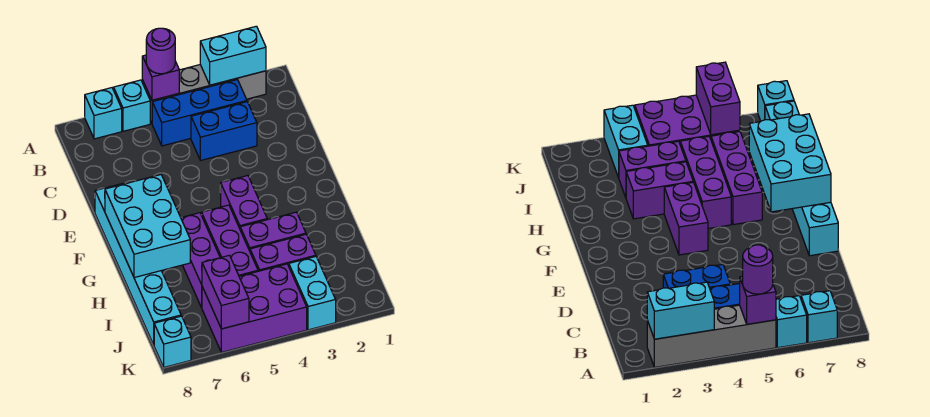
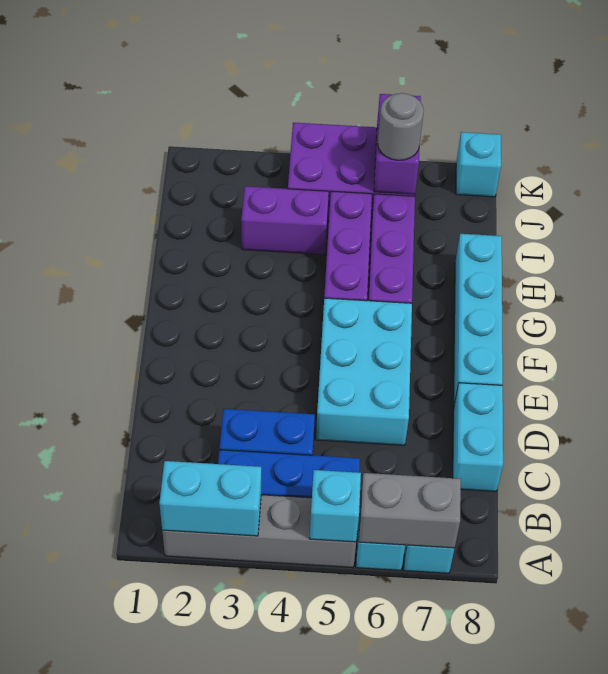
purple 1x1 brick [142,55,179,100] -> cyan 1x1 brick [310,470,361,542]
purple 1x1 round brick [146,28,175,74] -> none
none -> grey 1x2 brick [359,473,461,548]
cyan 1x6 brick [95,184,181,345] -> cyan 1x4 brick [453,234,503,408]
purple 1x2 brick [221,176,267,228] -> none
cyan 2x3 brick [105,175,190,278] -> cyan 2x3 brick moved to [316,298,412,445]
purple 1x2 brick [240,212,306,251] -> none
cyan 1x2 brick [289,257,336,330] -> cyan 1x2 brick moved to [453,383,503,491]
none -> grey 1x1 round brick [378,93,424,160]

